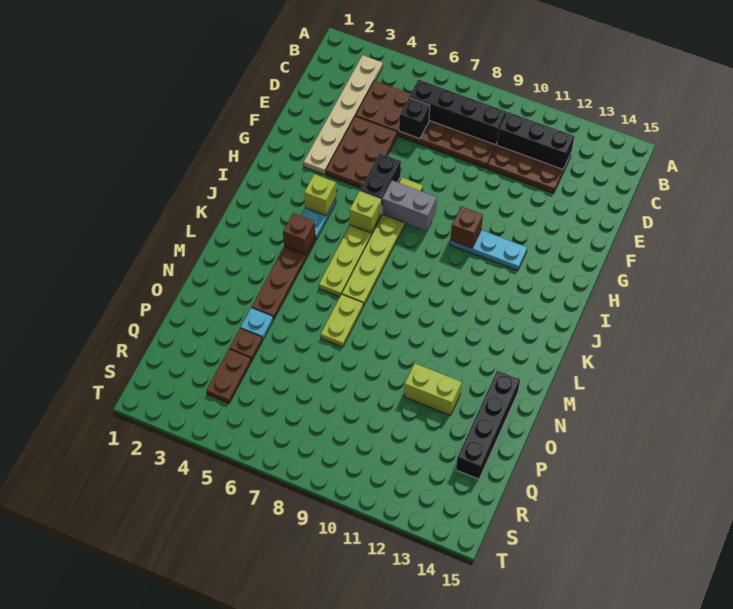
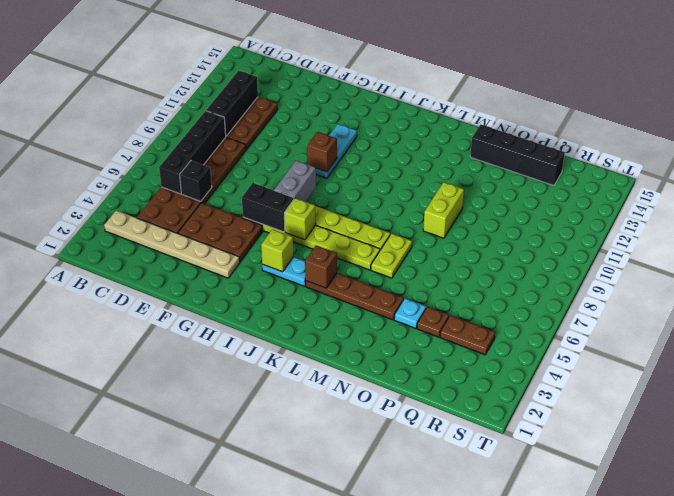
lime 1x2 plate [321,294,363,347] -> lime 1x2 plate turned to [371,233,412,278]
lime 1x2 brick [404,364,462,416] -> lime 1x2 brick moved to [423,182,464,238]

